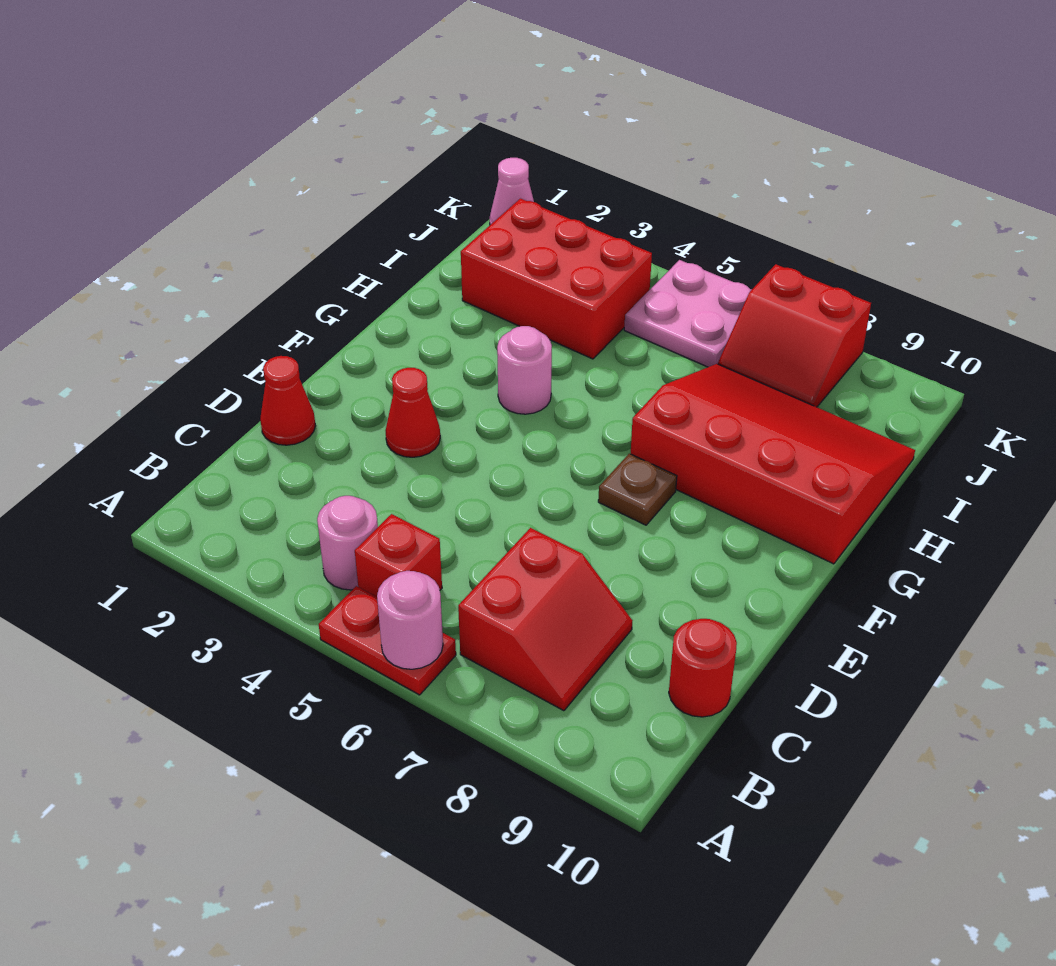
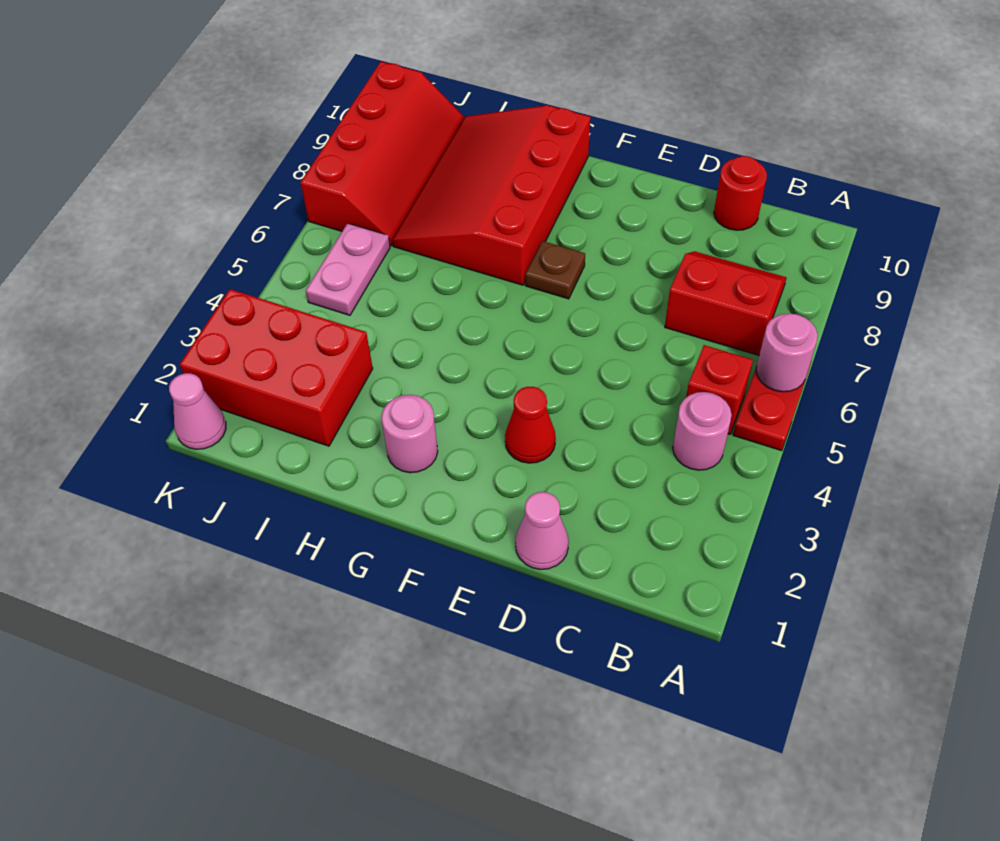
red 1x1 cone [260,356,315,445] -> pink 1x1 cone [515,492,569,569]
pink 1x1 round brick [497,326,552,414] -> pink 1x1 round brick moved to [382,395,438,473]
red 2x3 brick [461,199,652,359] -> red 2x3 brick turned to [180,289,373,446]
pink 2x2 plate [624,260,752,367] -> pink 1x2 plate [306,223,390,315]
red 2x2 slope [718,264,871,407] -> red 2x4 slope [300,62,463,246]

